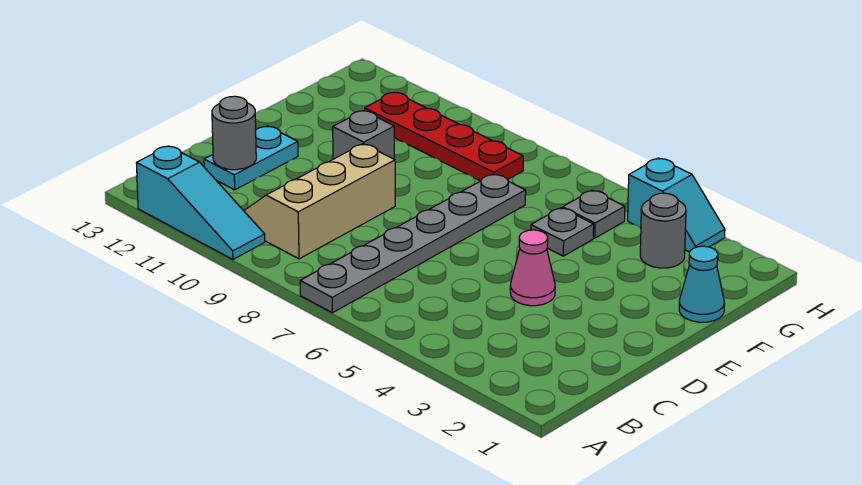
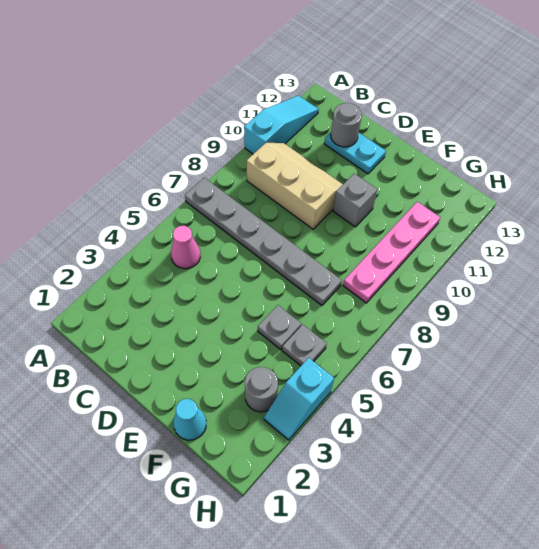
cyan 1x3 slope [137,146,265,259] -> cyan 1x3 slope turned to [244,96,319,154]
pink 1x1 cone [510,230,555,306] -> pink 1x1 cone moved to [171,226,200,269]
red 1x4 plate [365,92,523,181] -> pink 1x4 plate [343,202,440,303]

